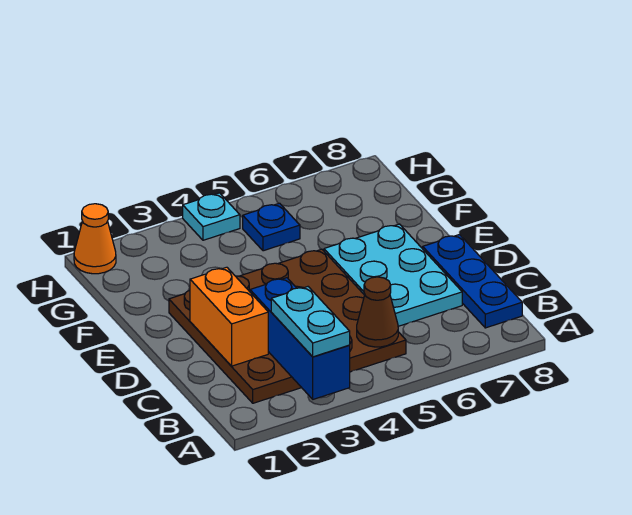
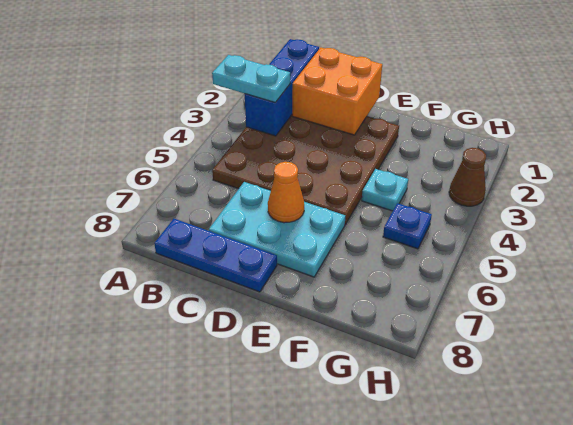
blue 1x3 brick [250,278,350,399] -> blue 1x3 brick turned to [245,39,319,136]
brown 1x1 cone [357,277,398,347] -> brown 1x1 cone moved to [449,148,486,206]
orange 1x2 brick [190,267,268,366] -> orange 2x2 brick [292,48,382,135]
orange 1x1 cone [74,204,116,274] -> orange 1x1 cone moved to [268,162,304,223]
cyan 1x1 plate [183,193,240,240] -> cyan 1x1 plate moved to [362,169,408,211]

